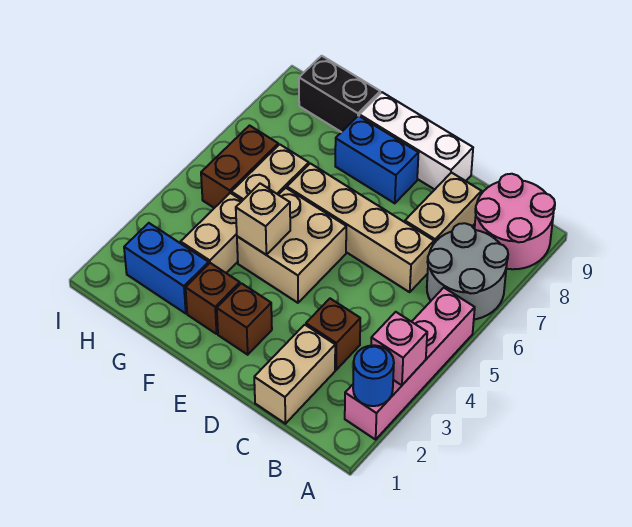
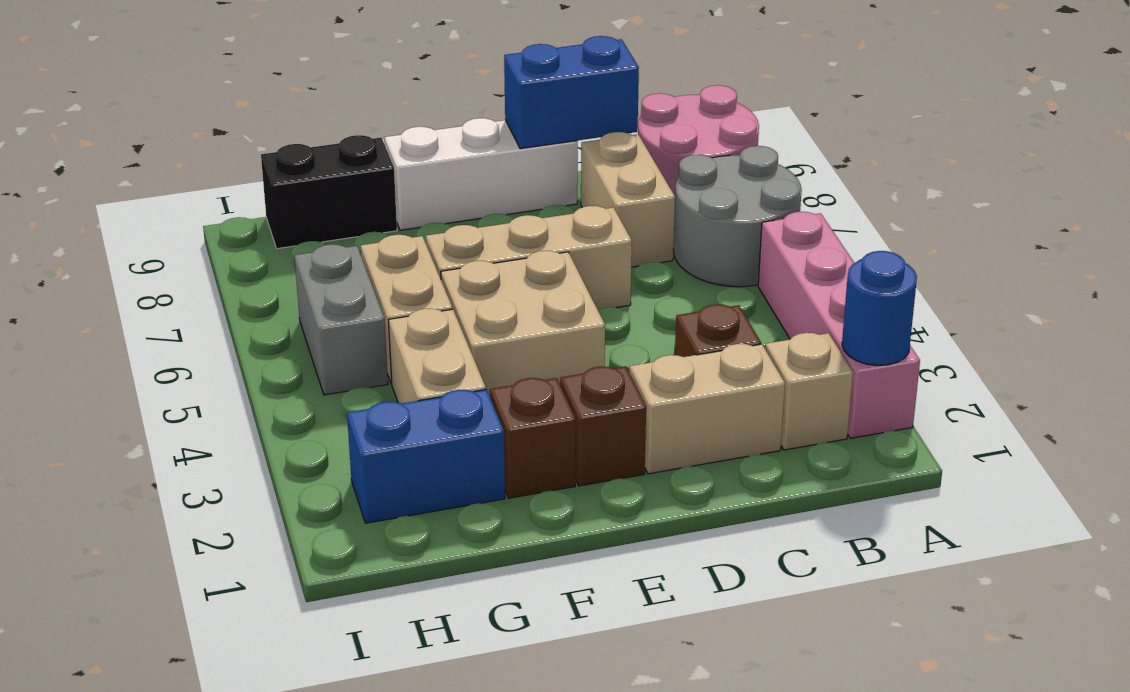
pink 1x1 brick [371,312,427,385] -> none
tan 1x2 brick [254,325,335,424] -> tan 1x2 brick turned to [629,344,785,474]
tan 1x4 brick [287,163,434,292] -> tan 1x3 brick [426,206,632,309]
blue 1x2 brick [335,116,418,203] -> blue 1x2 brick moved to [504,36,639,149]
tan 1x1 brick [236,184,290,255] -> tan 1x1 brick moved to [765,333,853,450]
brown 1x2 brick [201,126,278,208] -> grey 1x2 brick [295,245,388,395]

